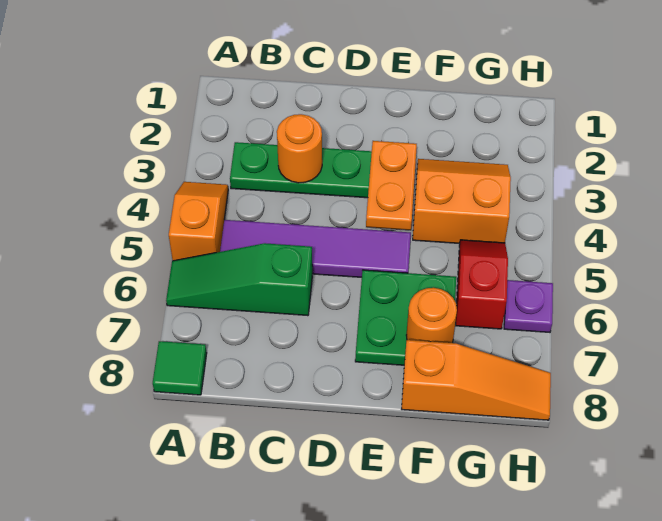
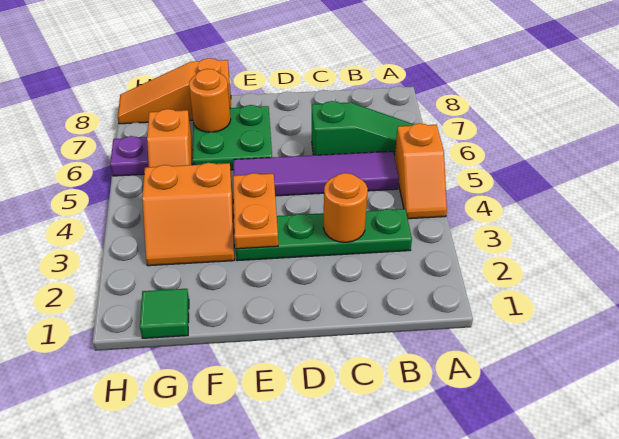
green 1x1 tile [153,341,207,395] -> green 1x1 tile moved to [140,289,189,338]
red 1x2 slope [456,240,508,329] -> orange 1x2 slope [147,109,193,167]

